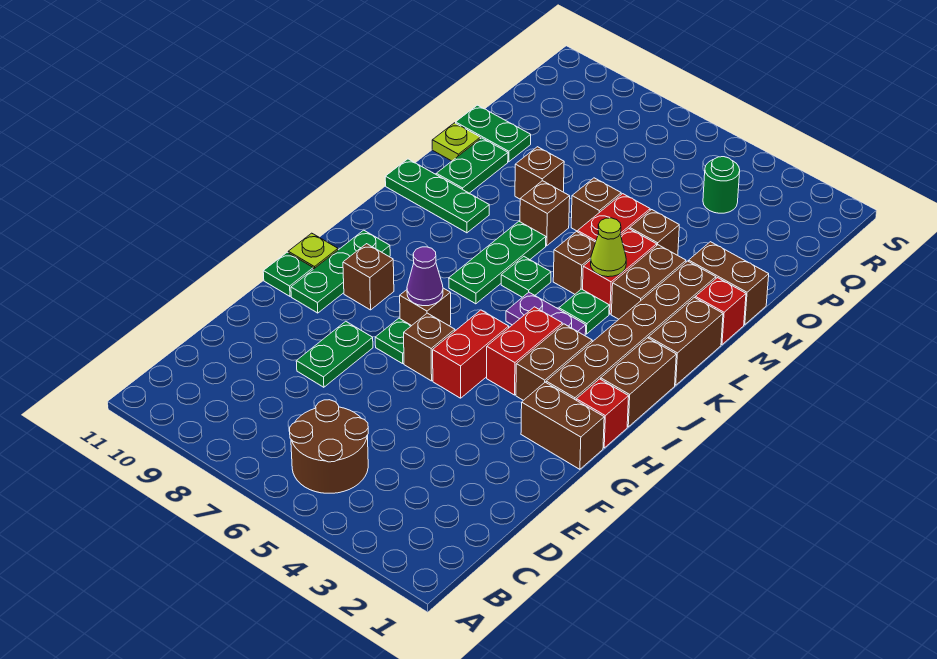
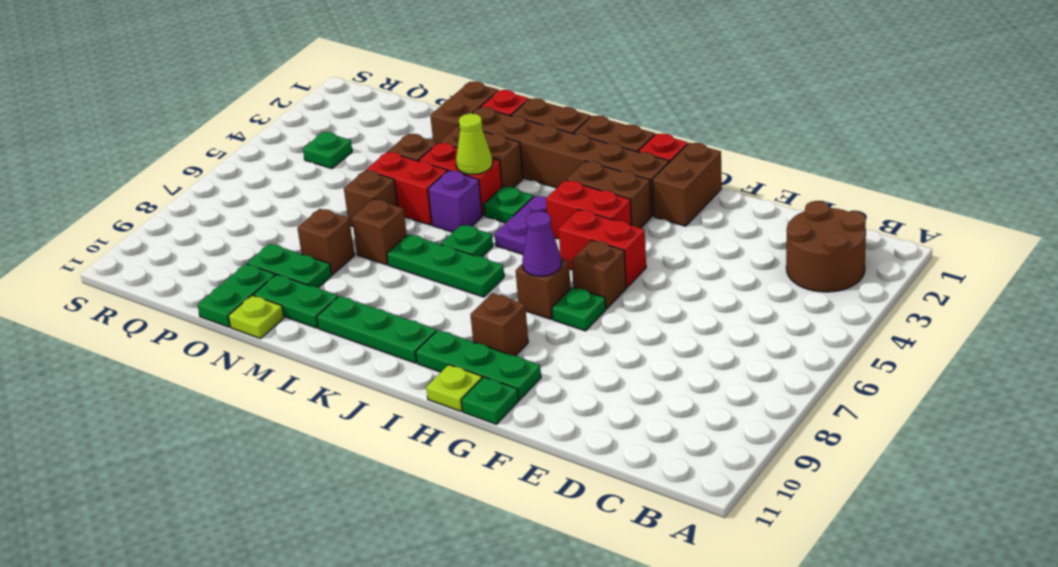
brown 2x2 round brick [290,400,368,493] -> brown 2x2 round brick moved to [786,201,866,292]
green 1x2 plate [296,321,373,387] -> green 1x2 plate moved to [247,244,332,288]
brown 1x1 brick [553,232,596,294] -> purple 1x1 brick [428,170,482,232]
green 1x3 plate [385,159,489,233] -> green 1x3 plate turned to [317,296,437,363]
green 1x1 round brick [703,157,740,213] -> green 1x1 plate [303,132,352,169]

